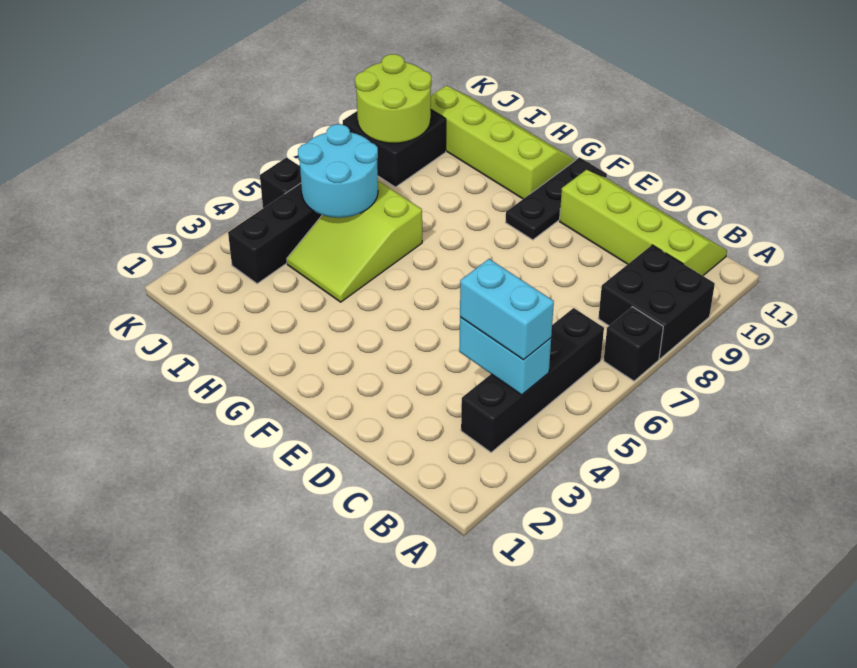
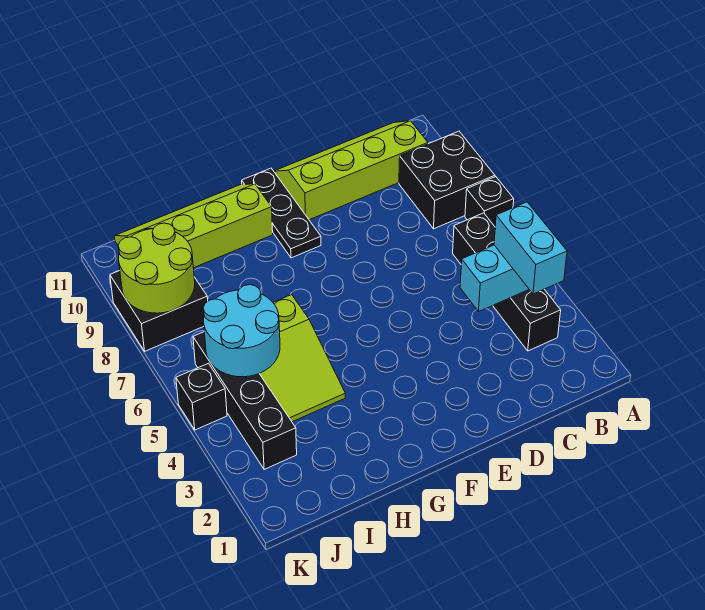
cyan 1x2 brick [460,259,554,360] -> cyan 1x2 brick turned to [494,202,567,294]

